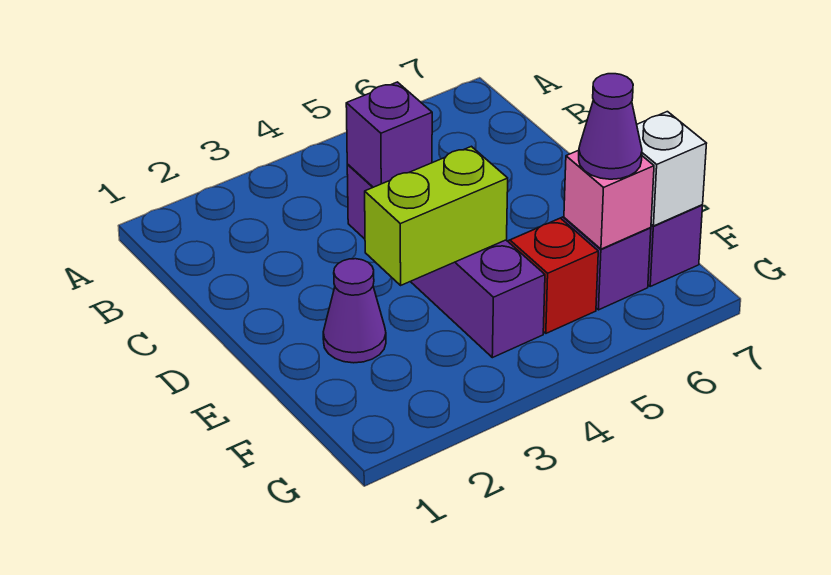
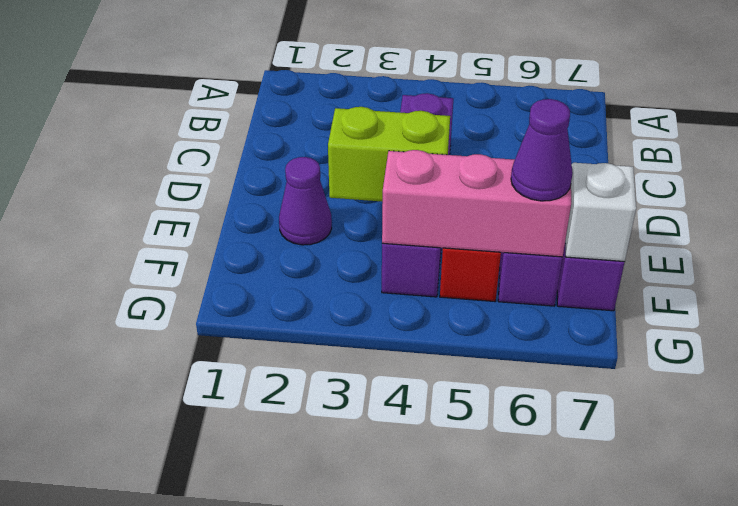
purple 1x1 brick [346,82,432,187] -> none
pink 1x1 brick [564,151,654,249] -> pink 1x3 brick [382,150,571,257]

